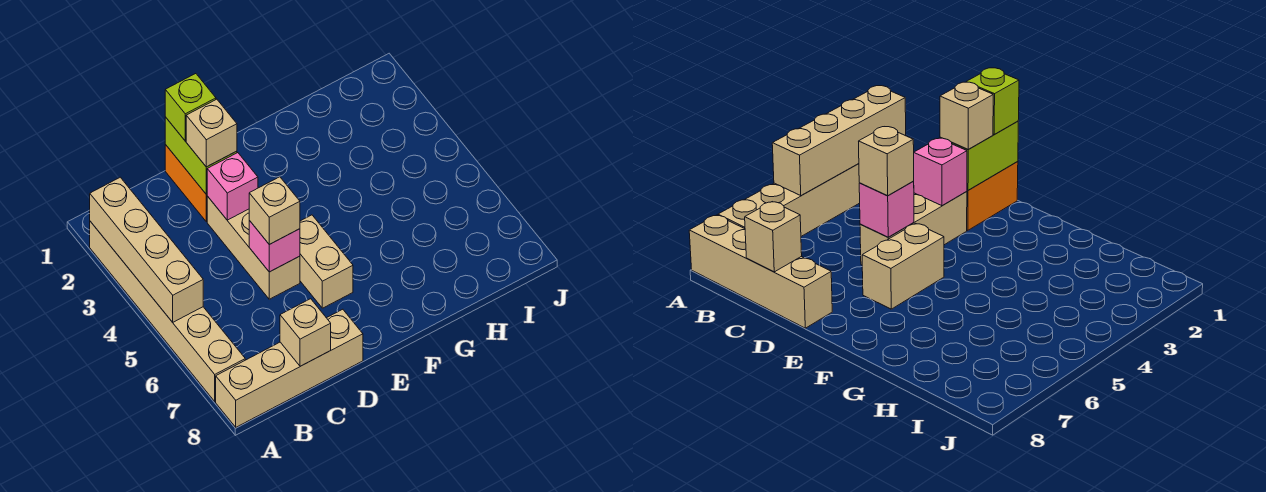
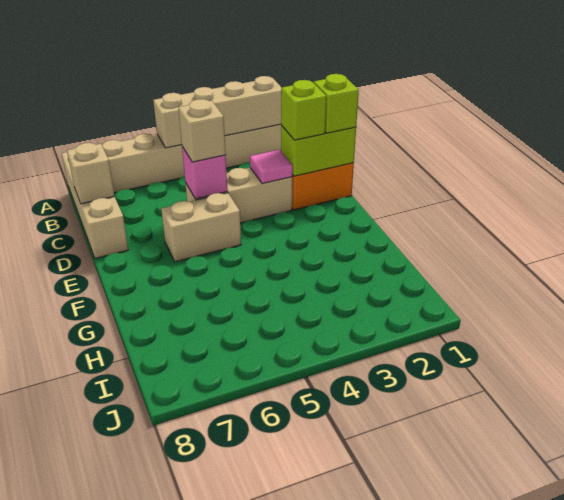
tan 1x1 brick [186,99,237,167] -> lime 1x1 brick [281,80,326,140]
pink 1x1 brick [207,153,258,220] -> pink 1x1 tile [250,150,293,184]

